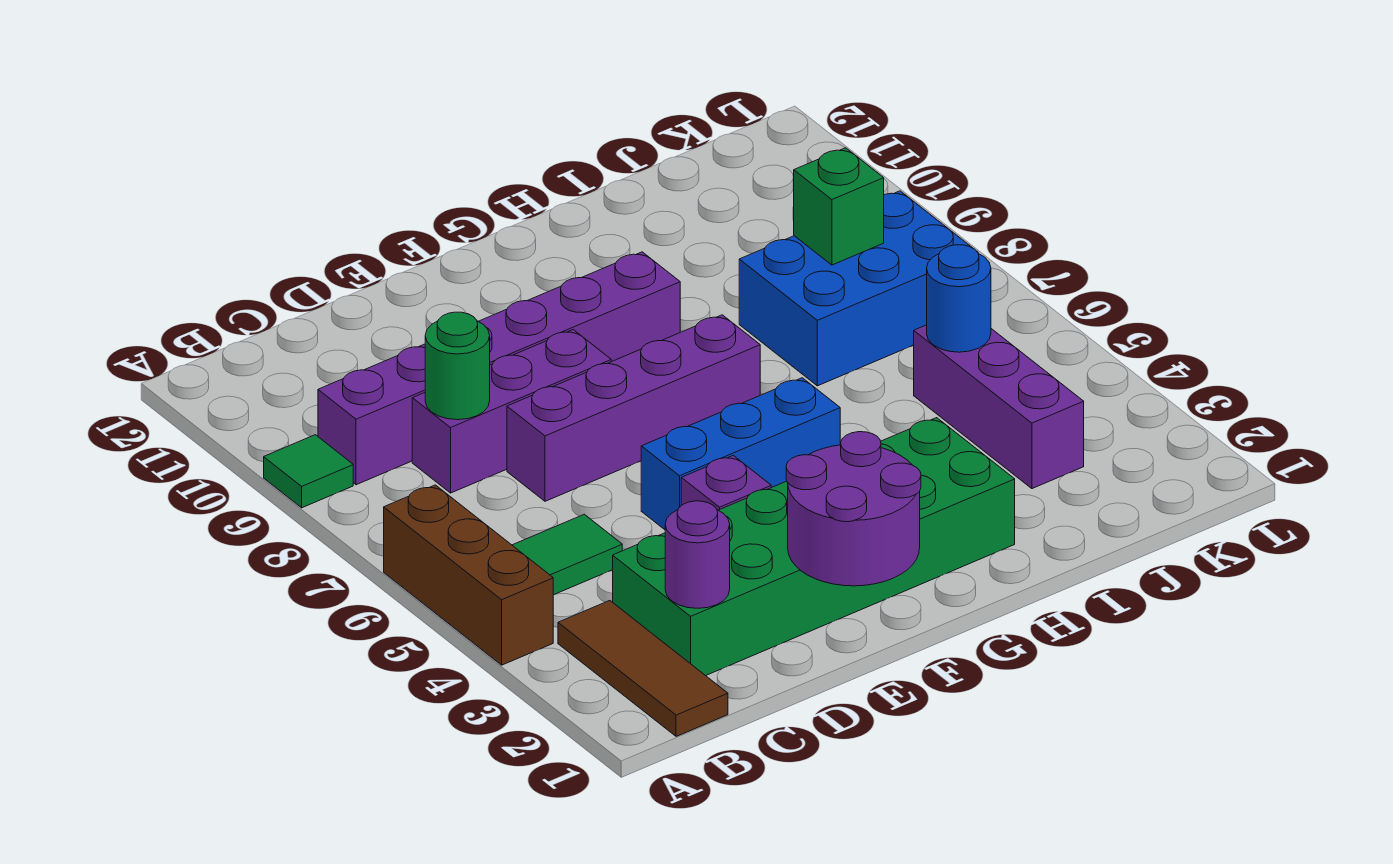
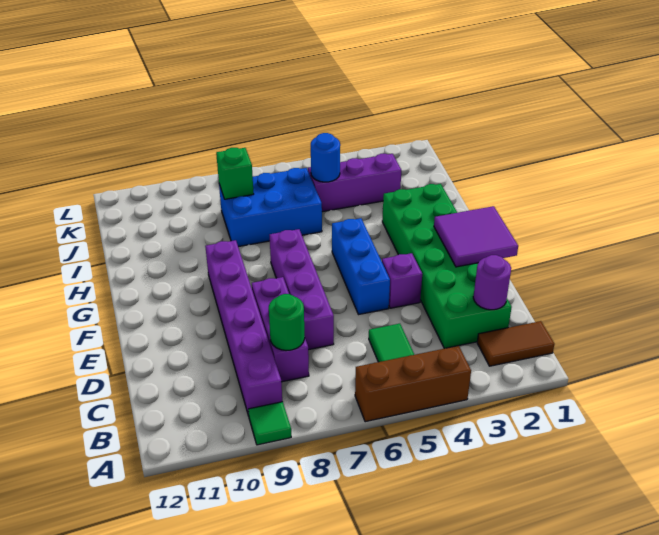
brown 1x3 tile [558,601,728,736] -> brown 1x2 tile [477,321,554,366]
purple 2x2 round brick [786,432,921,586] -> purple 2x2 tile [434,206,518,267]
blue 2x3 brick [739,191,972,386] -> blue 2x3 brick turned to [219,168,322,247]

